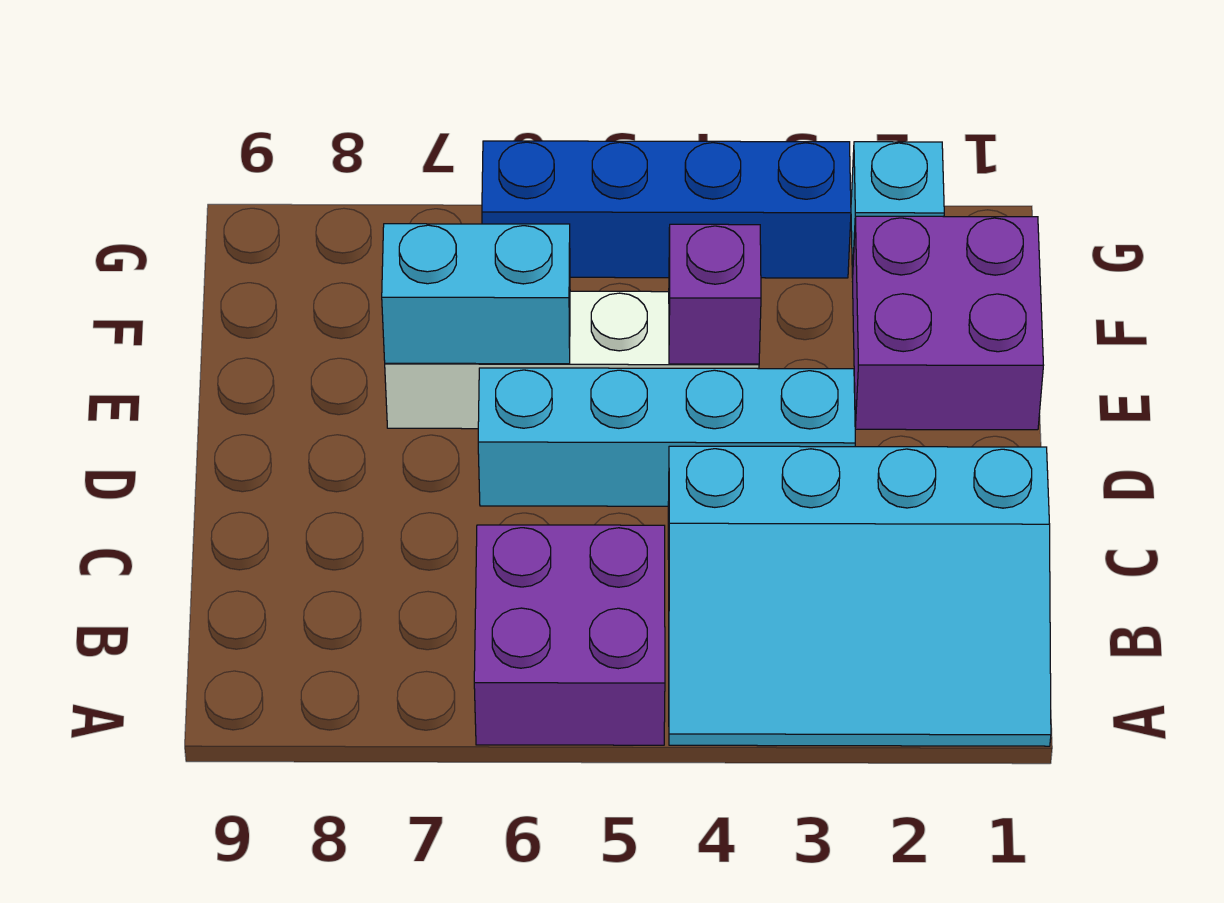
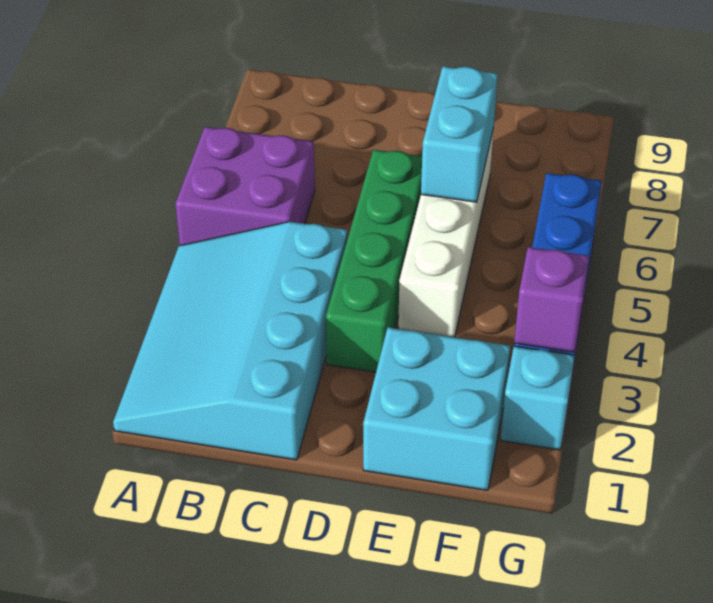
cyan 1x4 brick [478,368,855,506] -> green 1x4 brick [326,150,422,372]
purple 2x2 brick [852,216,1043,430] -> cyan 2x2 brick [363,327,511,490]
purple 1x1 brick [669,224,761,364] -> purple 1x1 brick moved to [514,247,589,352]

